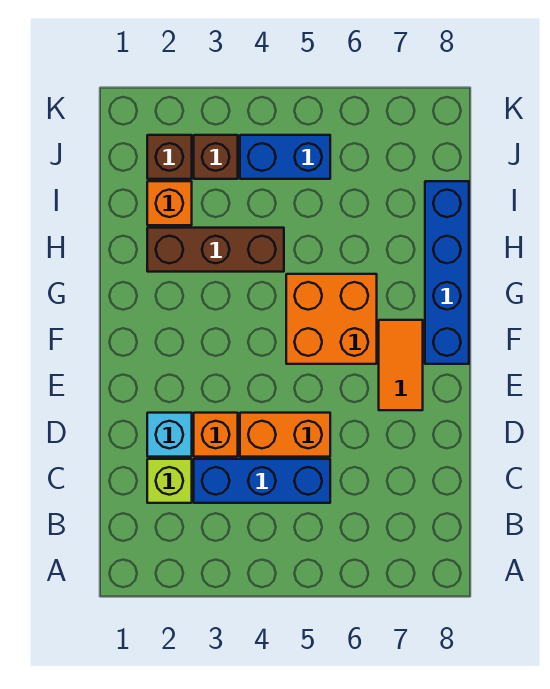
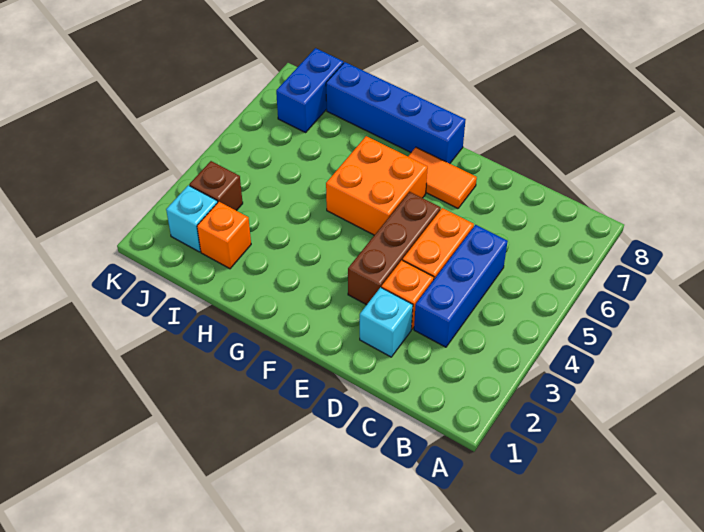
lime 1x1 brick [147,459,192,503] -> none
brown 1x3 brick [147,228,284,272] -> brown 1x3 brick moved to [348,192,441,305]
brown 1x1 brick [147,135,192,179] -> cyan 1x1 brick [166,185,218,252]
blue 1x2 brick [240,135,330,179] -> blue 1x2 brick moved to [276,48,343,132]

